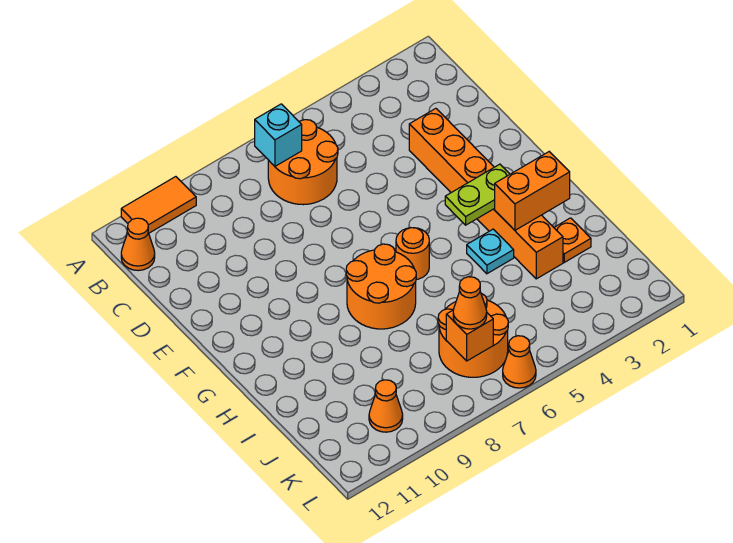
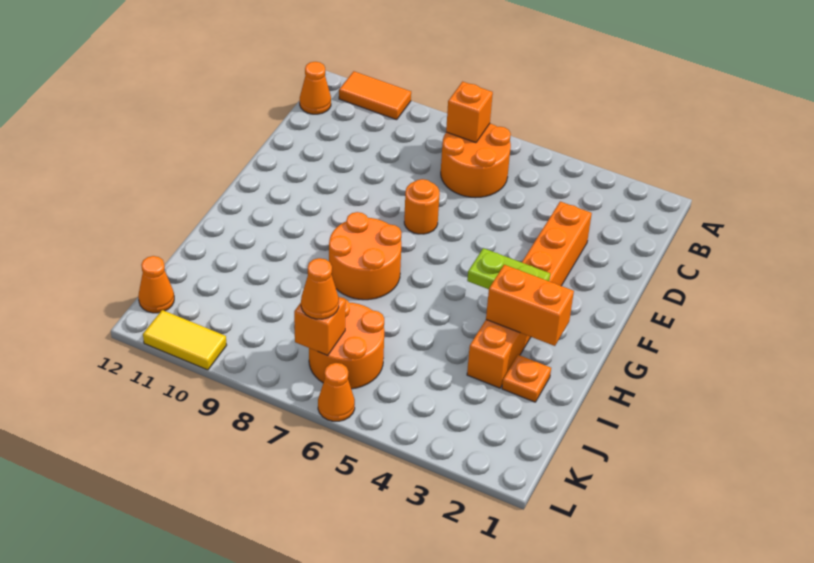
cyan 1x1 brick [255,104,302,166] -> orange 1x1 brick [446,82,493,143]
orange 1x1 round brick [396,228,429,280] -> orange 1x1 round brick moved to [404,179,440,234]
cyan 1x1 plate [467,229,514,274] -> none
orange 1x1 cone [369,380,403,432] -> orange 1x1 cone moved to [138,256,174,313]
none -> yellow 1x2 tile [143,310,227,370]

